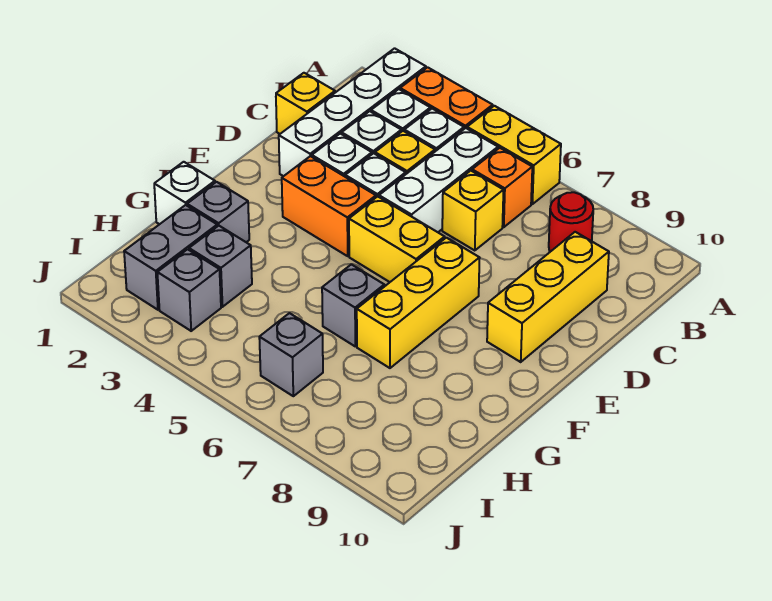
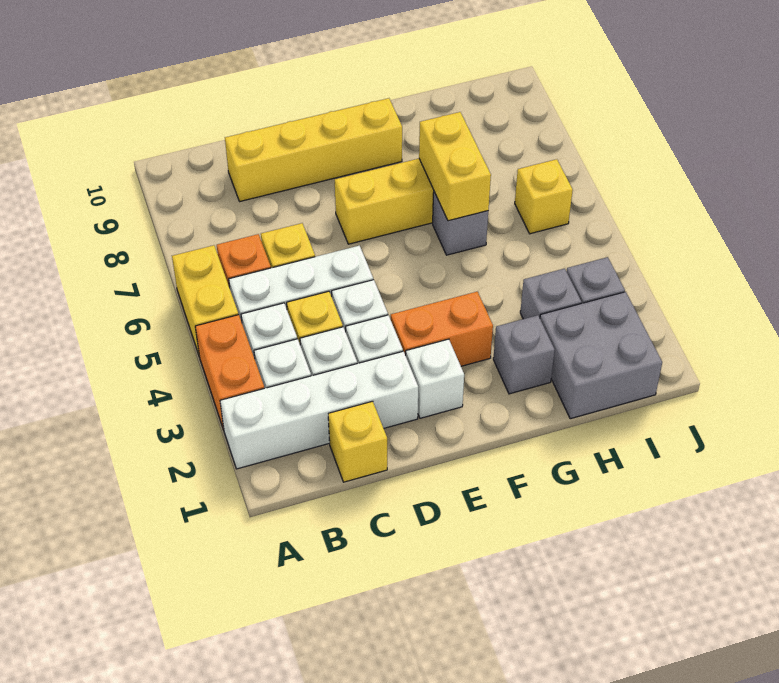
red 1x1 round brick [549,192,593,252] -> none
yellow 1x3 brick [487,232,609,362] -> yellow 1x4 brick [225,98,402,201]
orange 1x2 brick [282,156,376,256] -> orange 1x2 brick turned to [390,292,493,366]
yellow 1x2 brick [349,196,445,282] -> yellow 1x2 brick moved to [419,112,491,221]
white 1x1 brick [154,162,215,224] -> white 1x1 brick moved to [406,339,464,418]
grey 1x2 brick [124,205,217,310] -> grey 2x2 brick [540,292,662,419]
grey 1x1 brick [259,313,323,396] -> yellow 1x1 brick [515,159,573,234]

